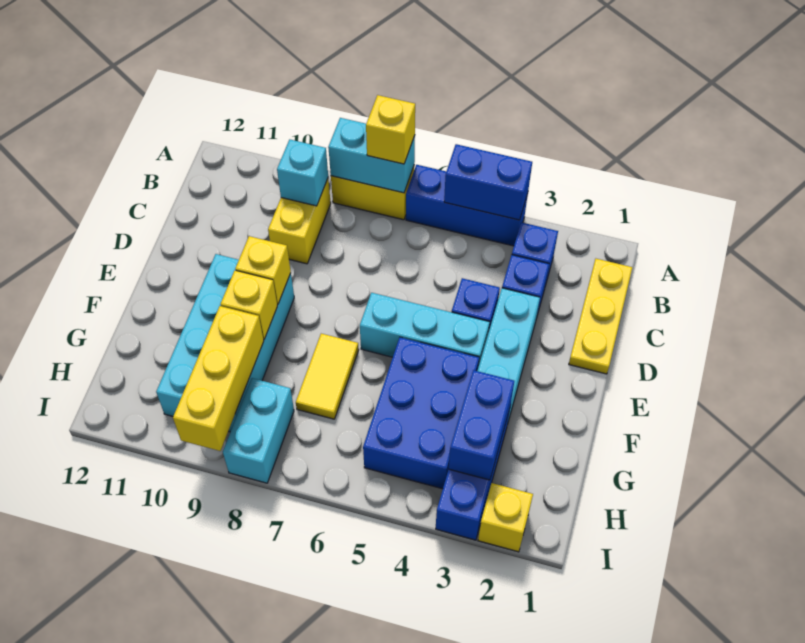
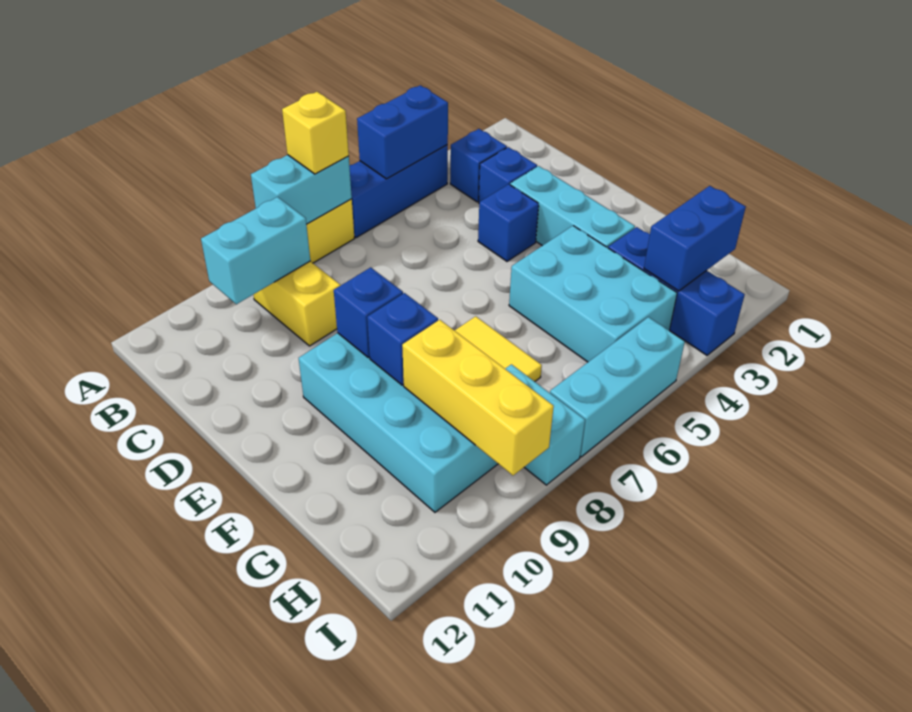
yellow 1x3 plate [569,259,632,374] -> none
cyan 1x1 brick [277,140,328,206] -> cyan 1x2 brick [201,197,310,304]
cyan 1x3 brick [360,293,490,367] -> cyan 1x3 brick moved to [550,317,685,457]
yellow 1x1 brick [235,236,291,304] -> blue 1x1 brick [334,267,403,357]
blue 2x3 brick [363,337,479,489] -> cyan 2x3 brick [509,226,677,362]
yellow 1x1 brick [221,271,277,339] -> blue 1x1 brick [367,293,438,385]
blue 1x2 brick [449,370,514,480] -> blue 1x2 brick turned to [644,186,746,291]
yellow 1x1 brick [478,483,533,552] -> none

